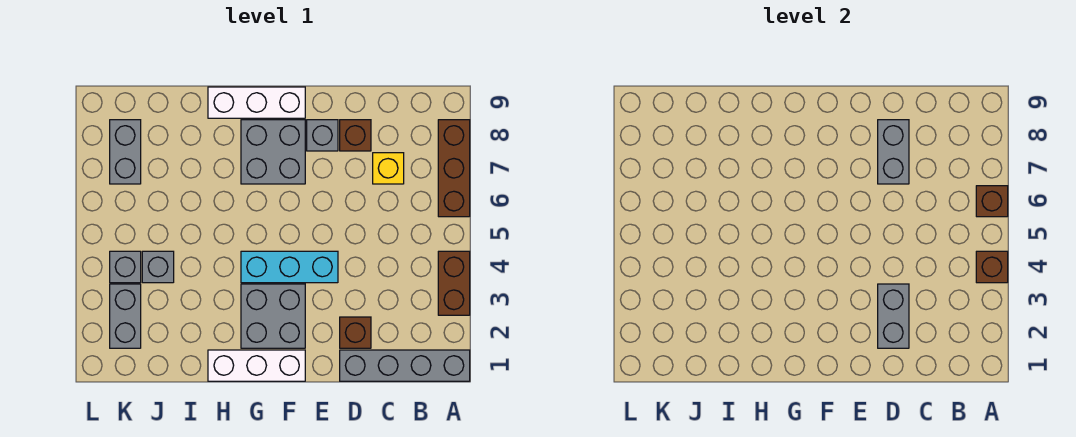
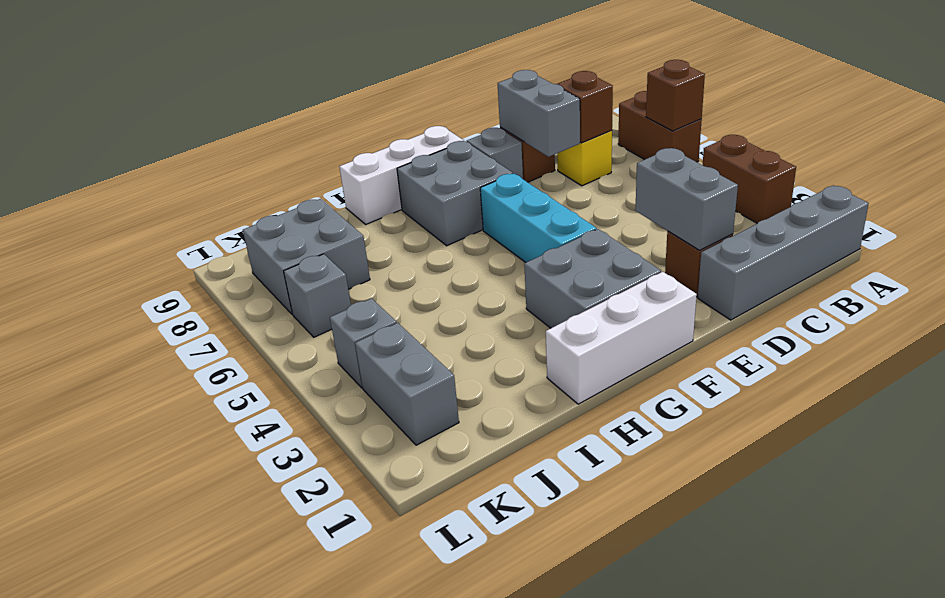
brown 1x1 brick [976,251,1008,283] -> brown 1x1 brick moved to [558,71,613,143]
brown 1x3 brick [438,120,470,217] -> brown 1x2 brick [618,91,702,162]
cyan 1x3 brick [241,251,338,283] -> cyan 1x3 brick turned to [480,174,597,263]
grey 1x1 brick [142,251,174,283] -> grey 1x1 brick moved to [284,254,351,337]
grey 1x2 brick [110,120,141,184] -> grey 2x2 brick [243,199,370,314]

